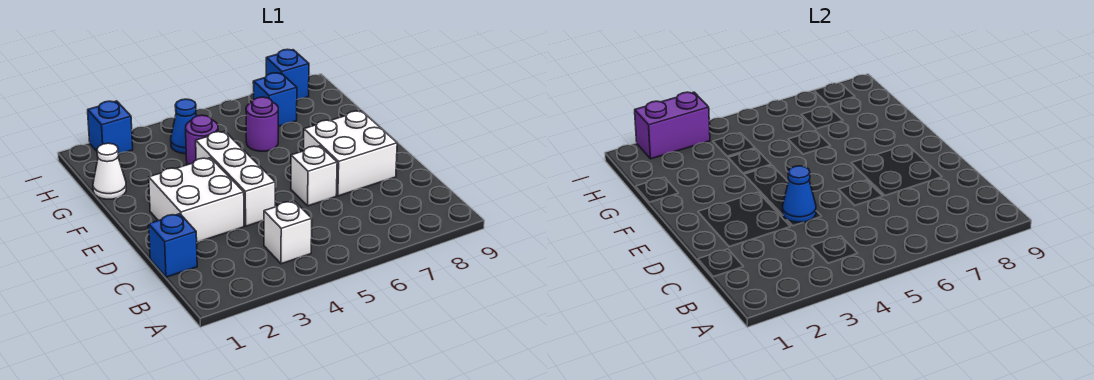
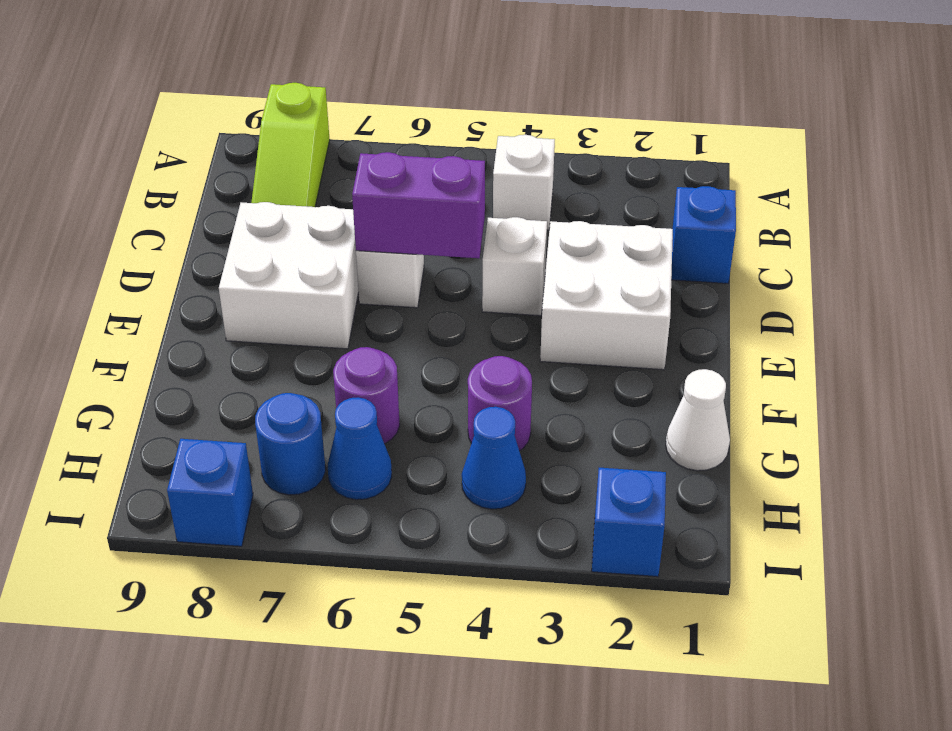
none -> lime 1x3 slope [251,83,330,207]
white 1x3 brick [196,131,275,226] -> white 1x1 brick [482,217,547,316]
blue 1x1 cone [783,166,816,222] -> blue 1x1 cone moved to [328,397,392,500]
blue 1x1 brick [253,73,297,127] -> blue 1x1 round brick [255,393,325,495]
purple 1x2 brick [635,92,710,159] -> purple 1x2 brick moved to [352,152,485,258]

